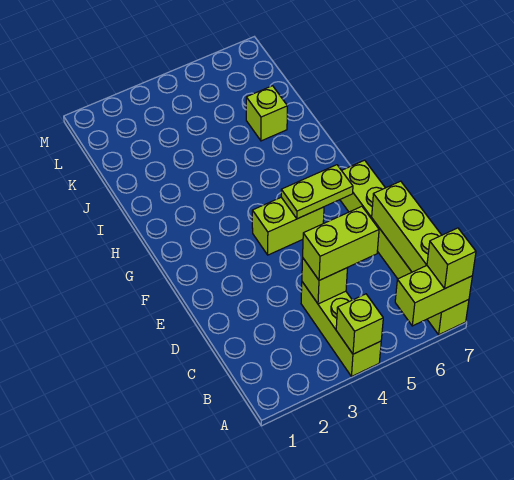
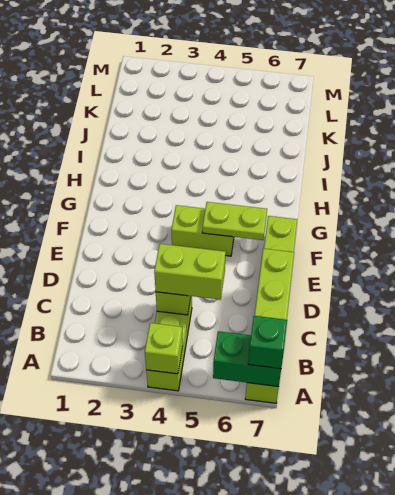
lime 1x2 brick [395,266,472,326] -> green 1x2 brick [213,331,281,387]
lime 1x1 brick [427,228,476,288] -> green 1x1 brick [248,316,287,369]
lime 1x1 brick [246,86,287,141] -> none

